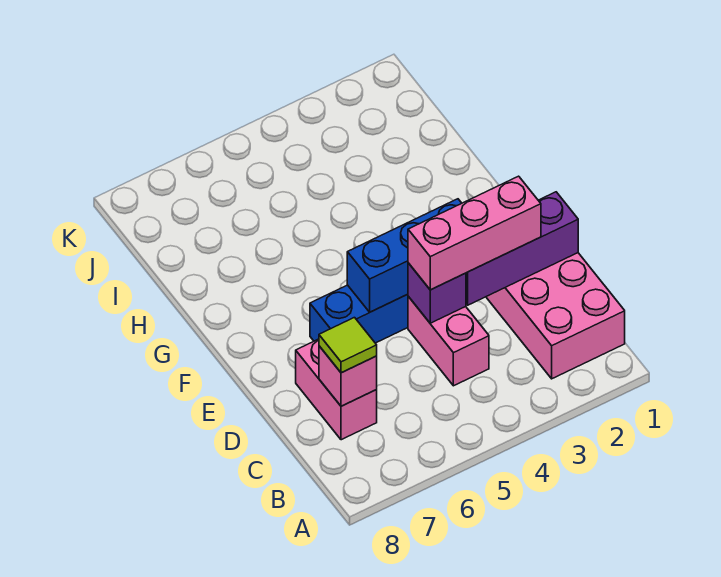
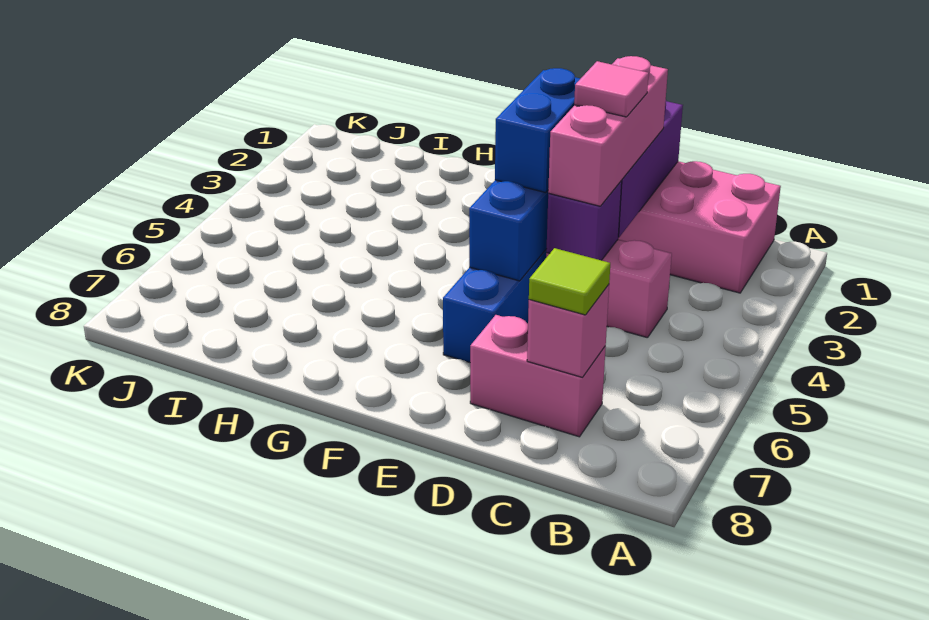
none -> pink 1x1 tile [574,61,649,117]
none -> blue 1x2 brick [495,68,581,192]

